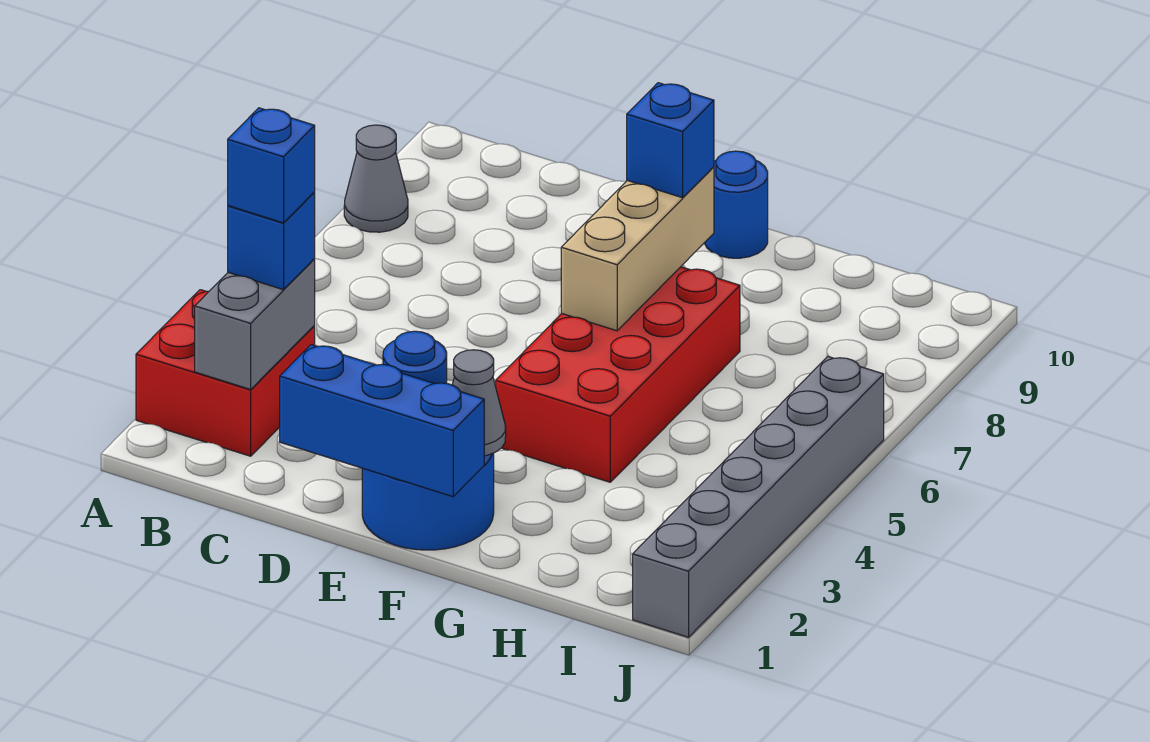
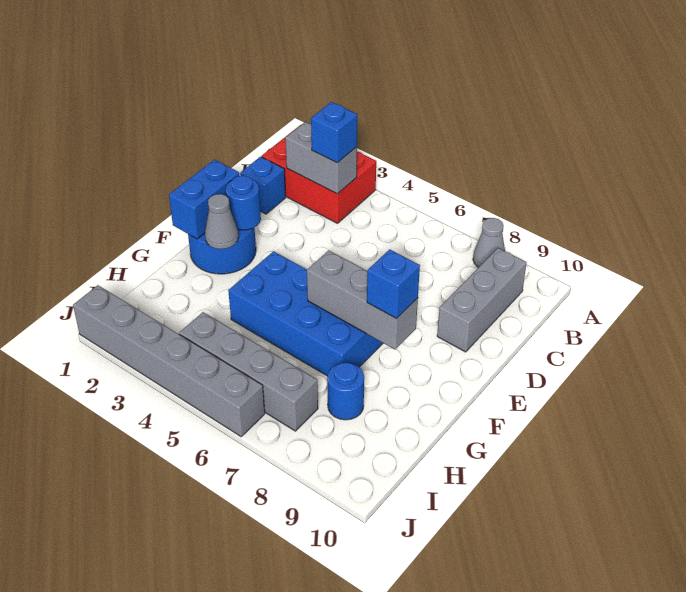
red 2x2 brick [136,290,315,456] -> red 2x3 brick [262,124,376,223]
blue 1x1 brick [228,108,315,223] -> blue 1x1 brick moved to [240,157,286,214]
none -> grey 1x3 brick [437,248,527,352]
blue 1x3 brick [280,345,484,497] -> blue 1x2 brick [169,160,240,239]
red 2x4 brick [496,267,740,482] -> blue 2x4 brick [228,251,383,376]
tan 1x3 brick [561,167,714,331] -> grey 1x3 brick [307,250,418,349]
blue 1x1 round brick [705,151,768,258] -> blue 1x1 round brick moved to [327,363,364,420]
none -> grey 1x4 brick [179,312,318,431]

